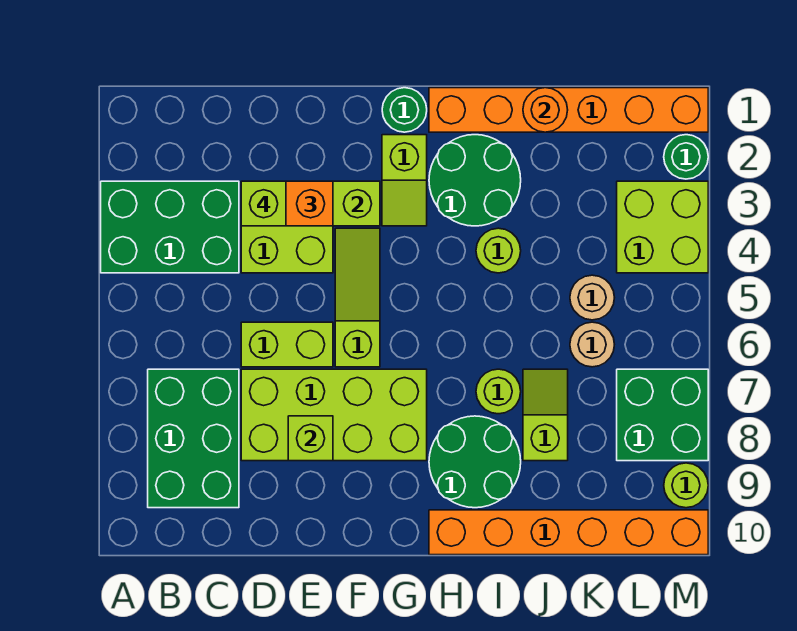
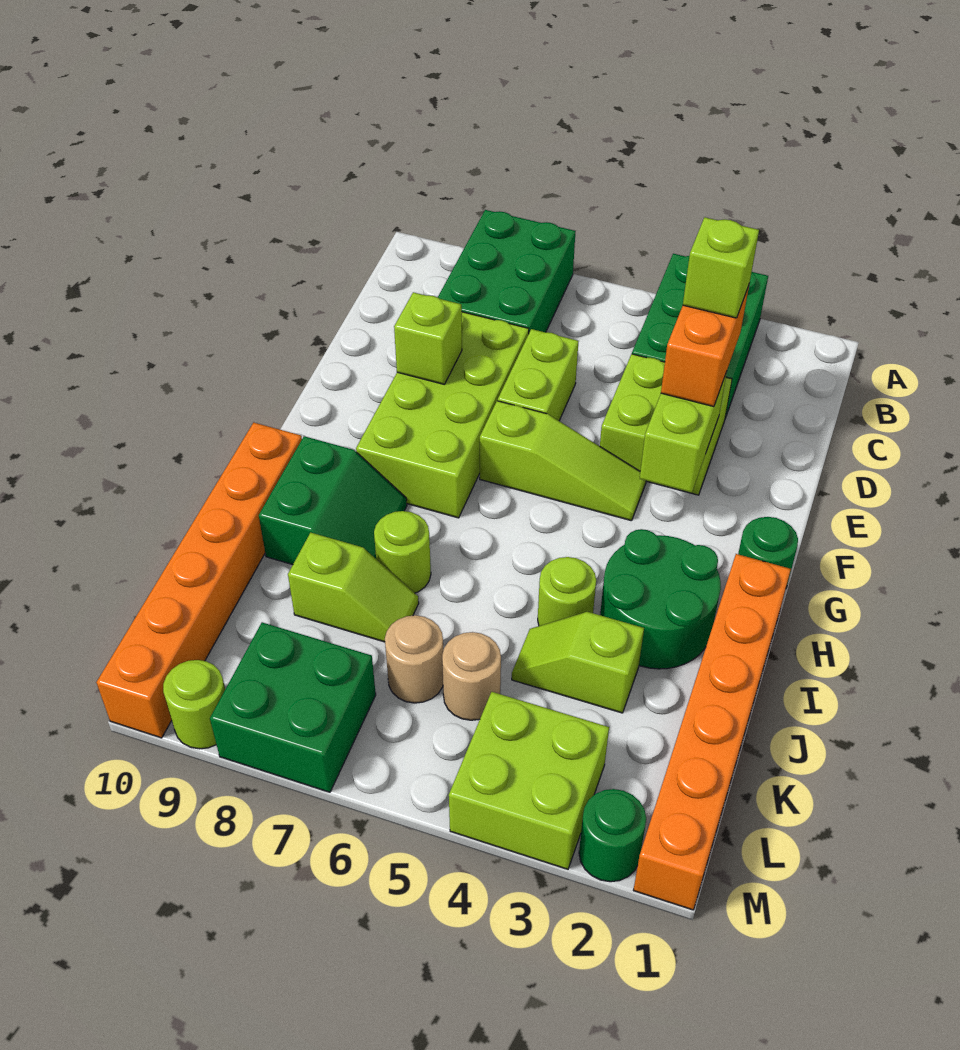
green 2x3 brick [148,369,239,508] -> green 2x3 brick turned to [438,210,576,332]
lime 1x2 slope [382,135,427,226] -> lime 1x2 slope moved to [512,612,644,713]
green 2x2 round brick [429,416,521,508] -> green 2x2 slope [259,436,407,565]
orange 1x1 round brick [523,88,568,132] -> none

